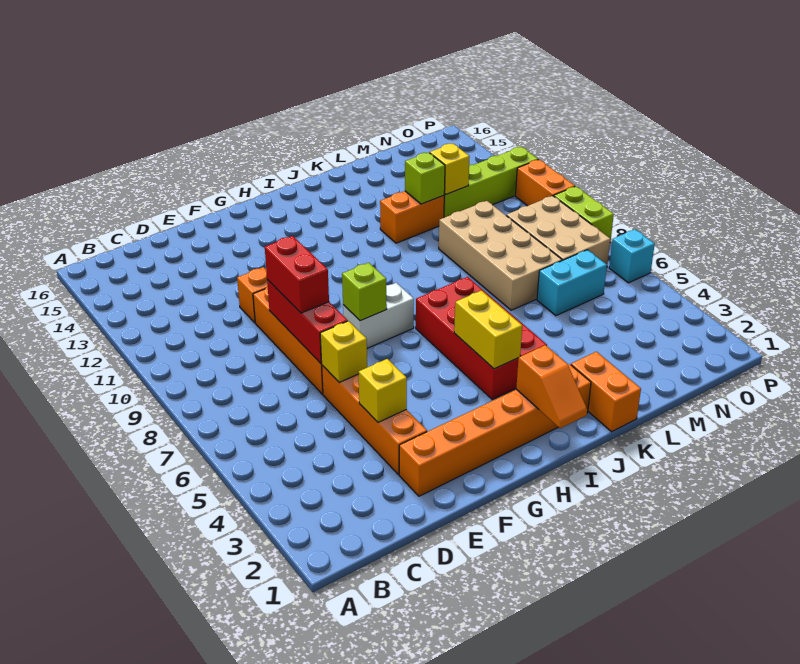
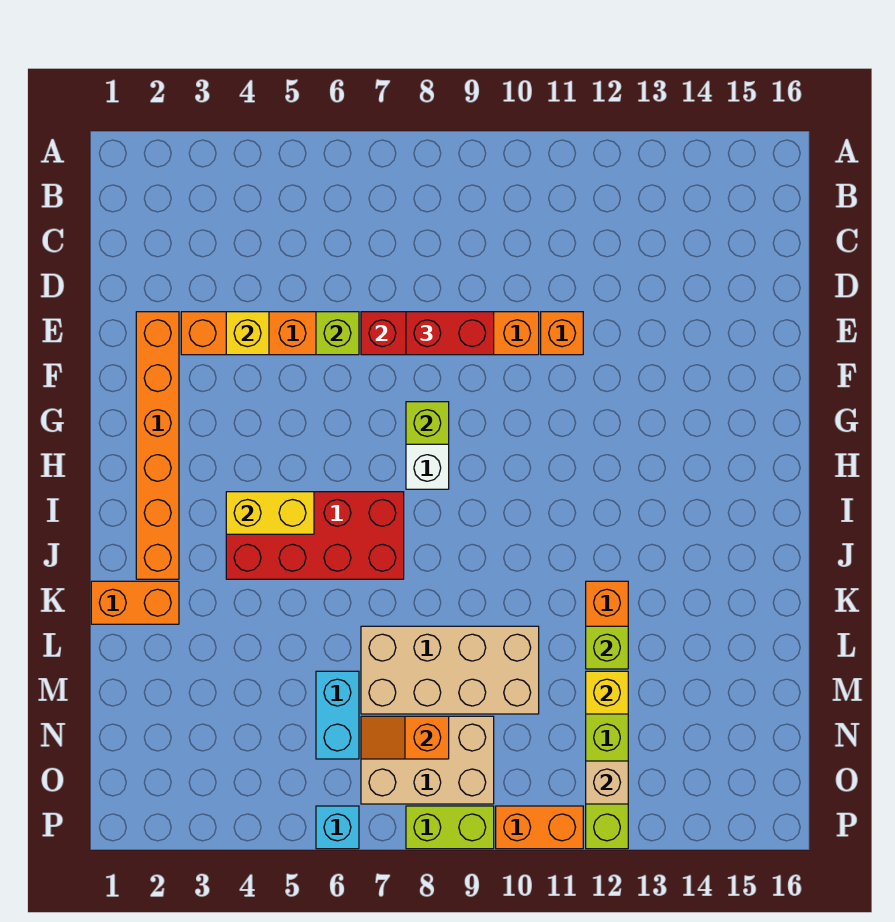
yellow 1x1 brick [320,321,367,383] -> lime 1x1 brick [316,312,359,355]
orange 1x2 slope [516,345,587,428] -> orange 1x2 slope moved to [361,716,449,759]
none -> tan 1x1 brick [586,761,628,804]

